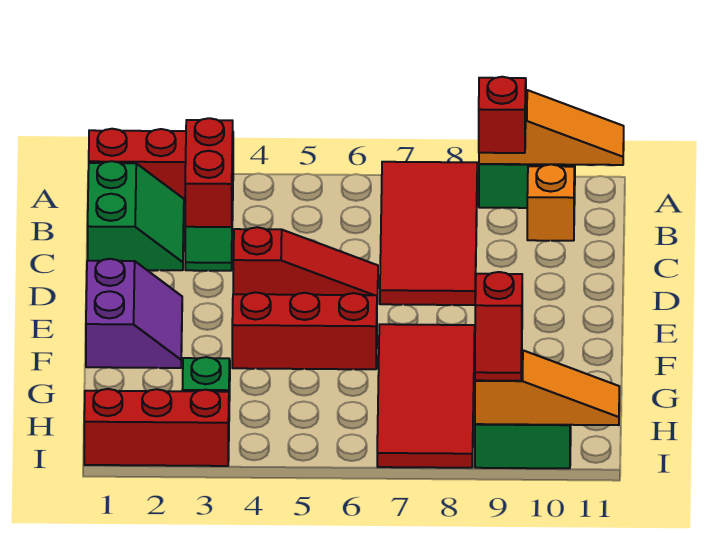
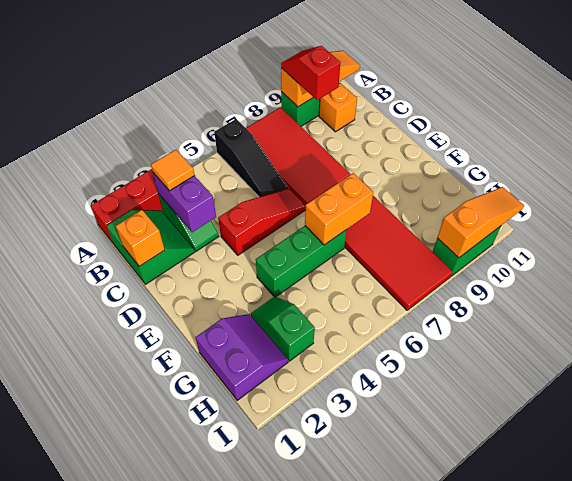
none -> black 1x3 slope [214,119,288,197]
red 1x2 brick [185,118,233,227] -> purple 1x2 brick [153,173,216,232]
none -> orange 1x1 tile [151,150,195,191]
none -> orange 1x1 brick [116,210,165,266]
purple 2x2 slope [86,259,182,368] -> purple 2x2 slope moved to [196,314,288,400]
red 1x3 brick [232,292,377,369] -> green 1x3 brick [256,226,347,297]
none -> orange 1x2 brick [305,173,373,245]
red 1x2 slope [475,272,522,381] -> none
red 1x3 brick [84,389,229,466] -> none

